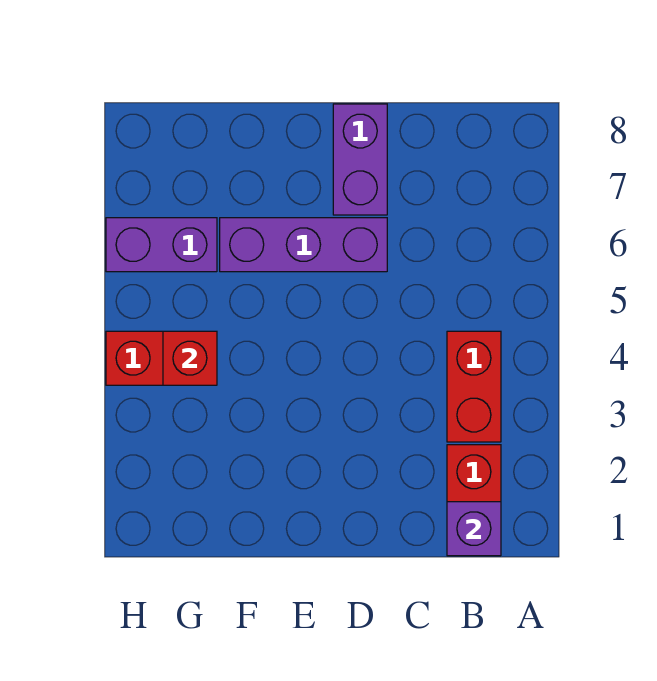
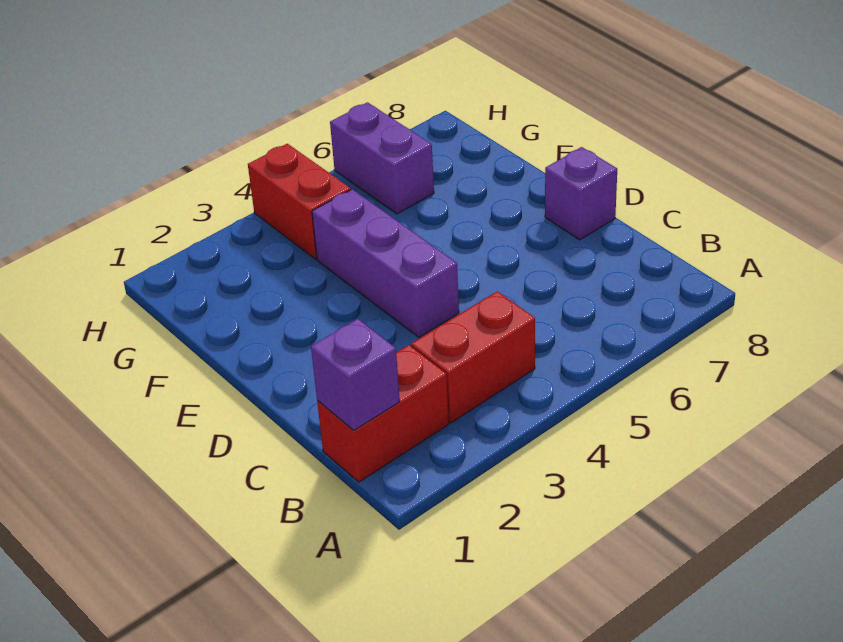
purple 1x3 brick [220,218,387,272] -> purple 1x3 brick moved to [312,189,459,337]
purple 1x2 brick [333,104,387,215] -> purple 1x1 brick [545,147,617,240]
red 1x1 brick [163,331,217,385] -> none

